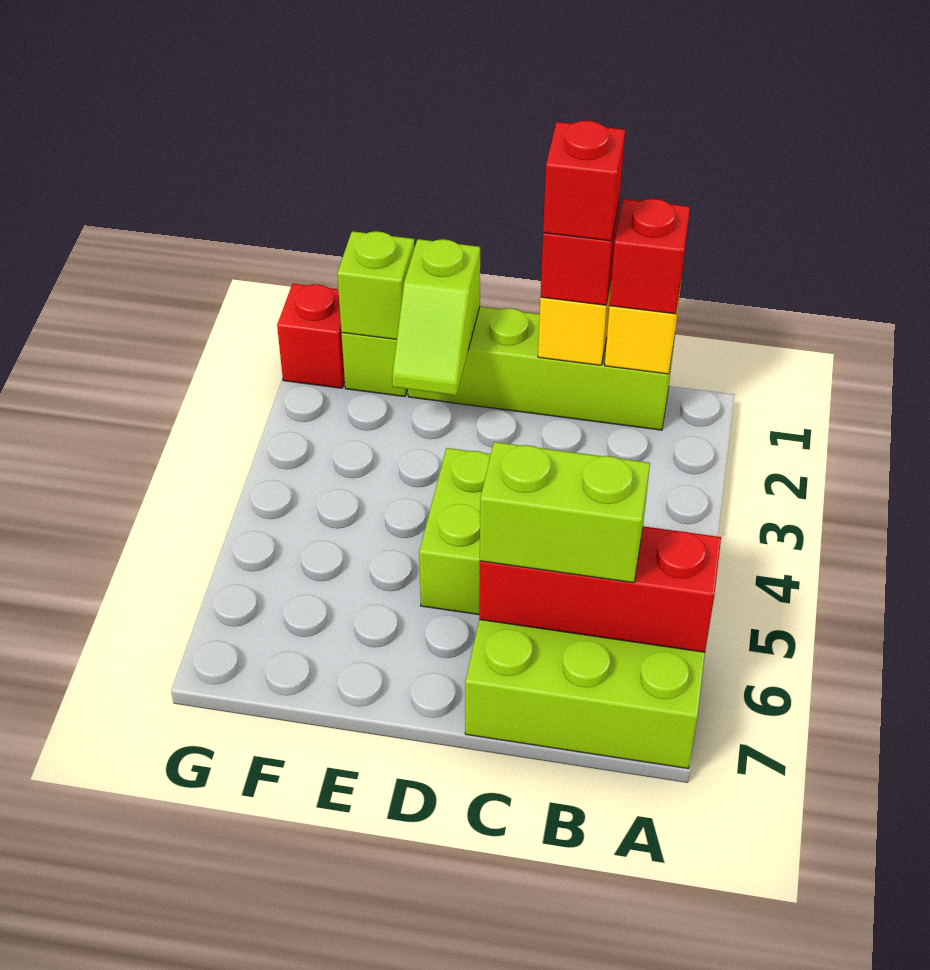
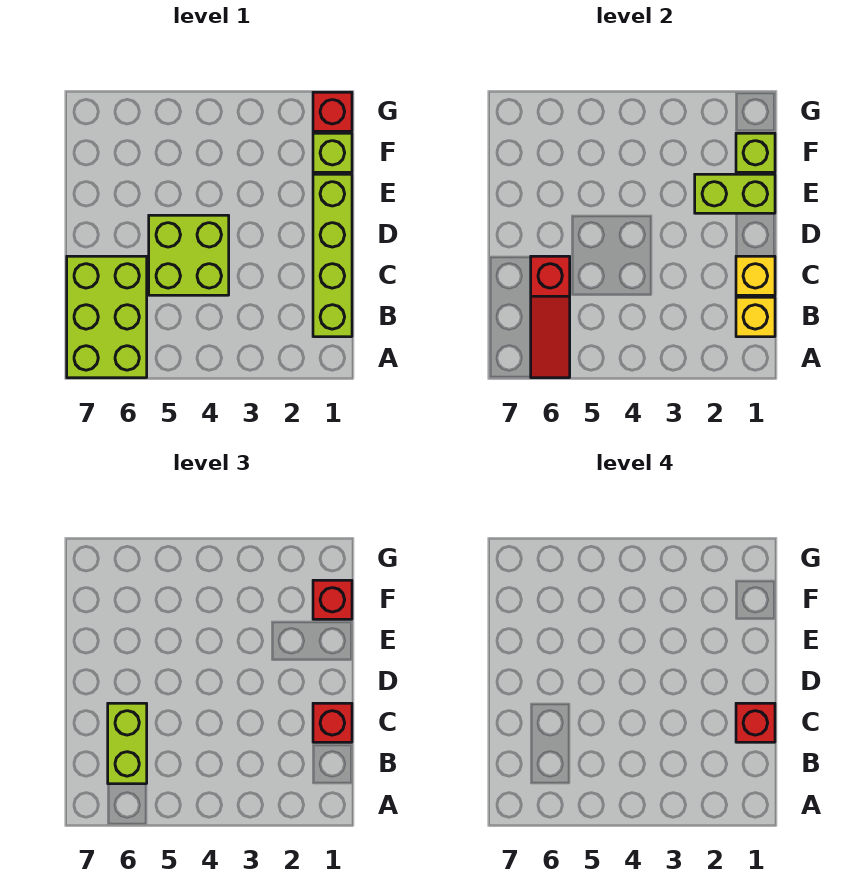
red 1x3 brick [479,526,721,652] -> red 1x3 slope [531,256,570,378]
red 1x1 brick [610,199,690,314] -> red 1x1 brick moved to [313,580,352,619]
lime 1x2 slope [392,239,480,395] -> lime 1x2 brick [695,174,775,213]

